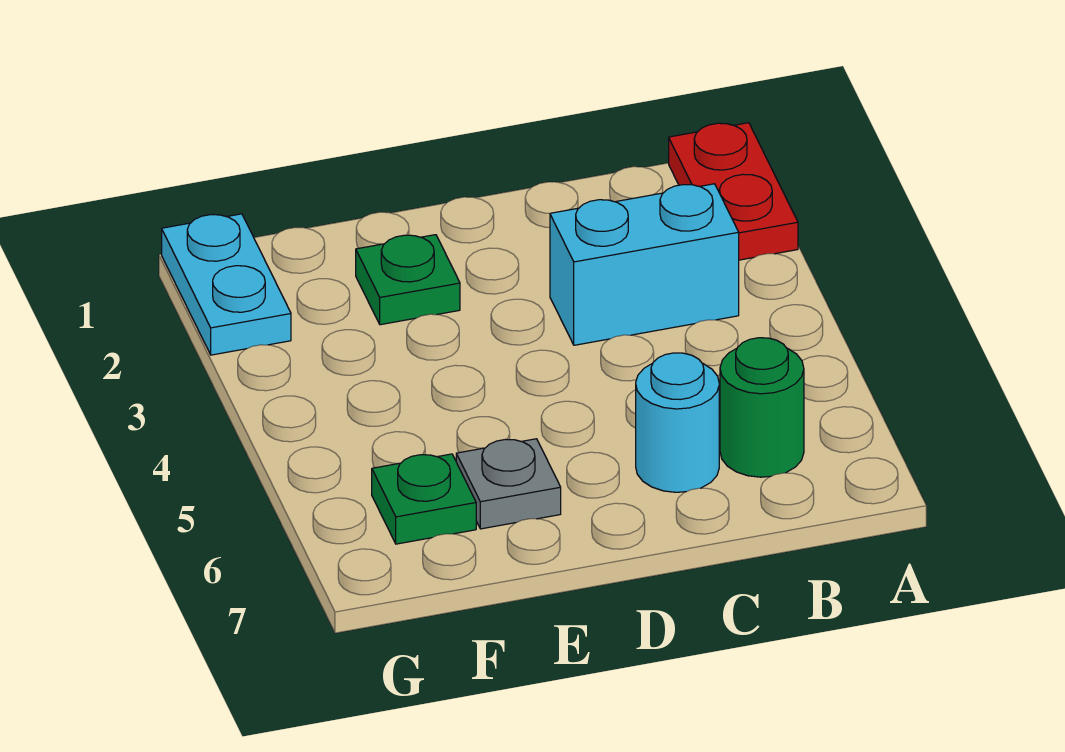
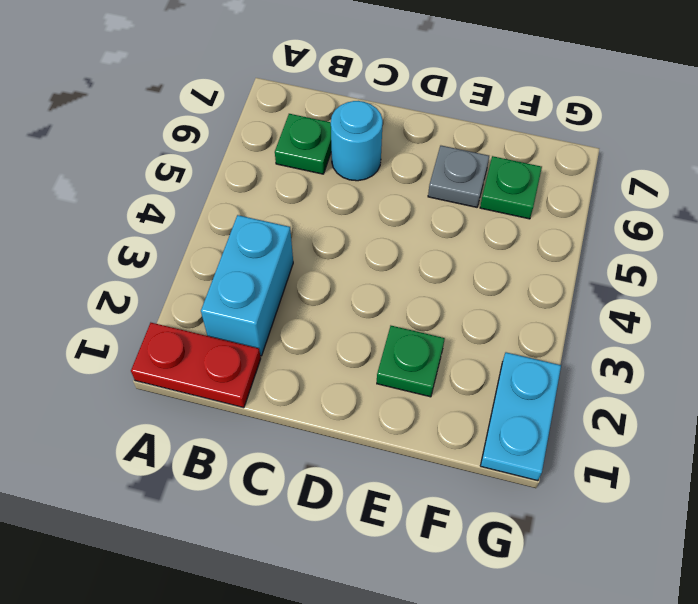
red 1x2 plate [669,123,798,260] -> red 1x2 plate turned to [131,323,261,408]
cyan 1x2 brick [550,184,739,345] -> cyan 1x2 brick turned to [201,215,293,356]
green 1x1 round brick [720,338,804,477] -> green 1x1 plate [275,114,331,174]

